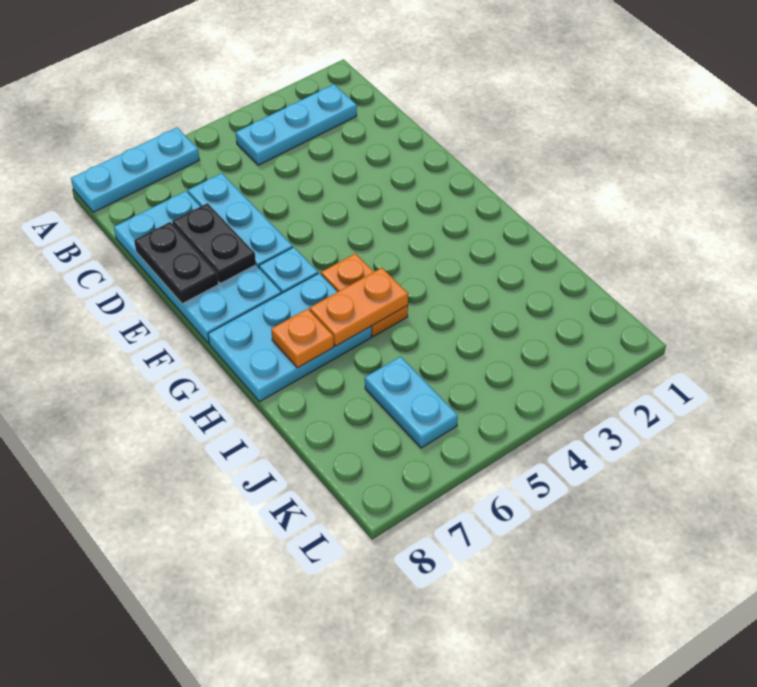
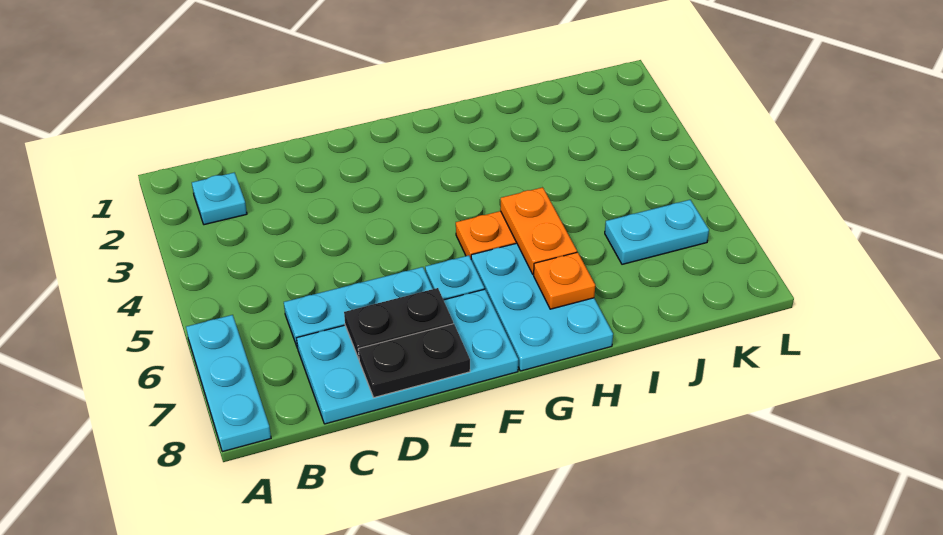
cyan 1x3 plate [236,84,357,165] -> cyan 1x1 plate [192,173,247,225]

